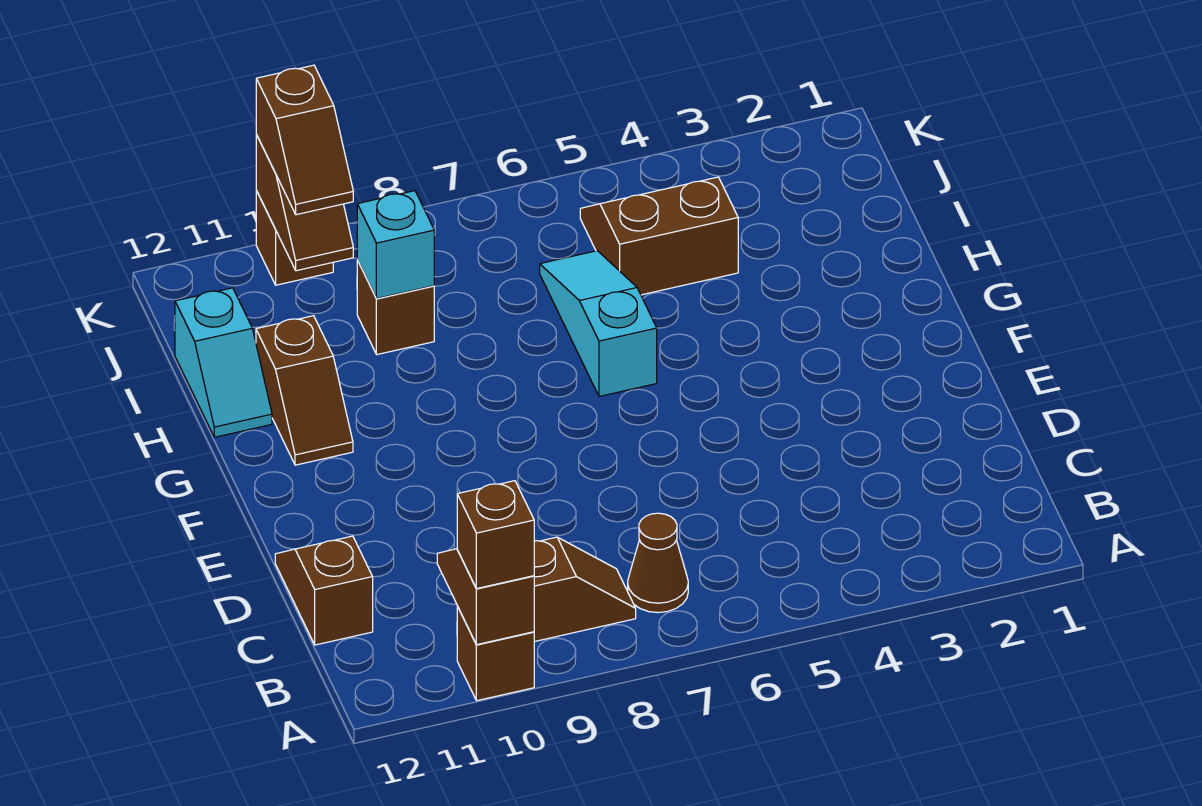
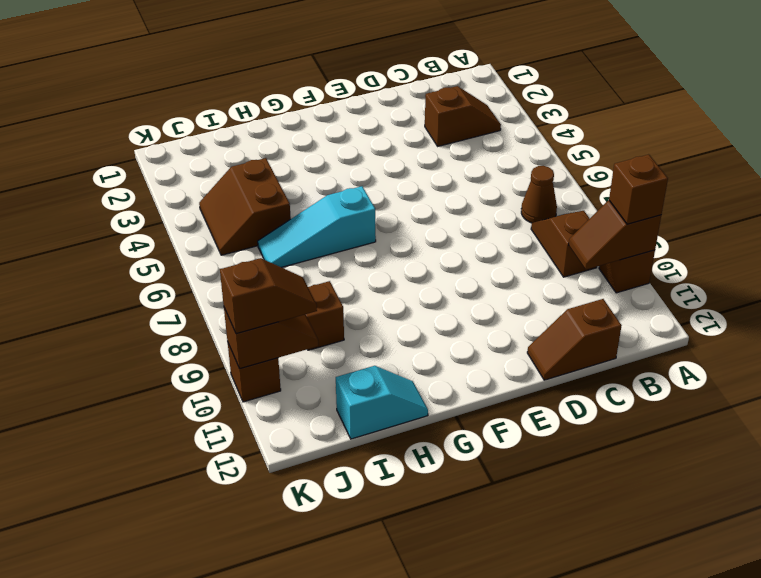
brown 1x2 slope [256,316,353,465] -> brown 1x2 slope moved to [425,86,501,146]
cyan 1x1 brick [357,191,434,299] -> none

